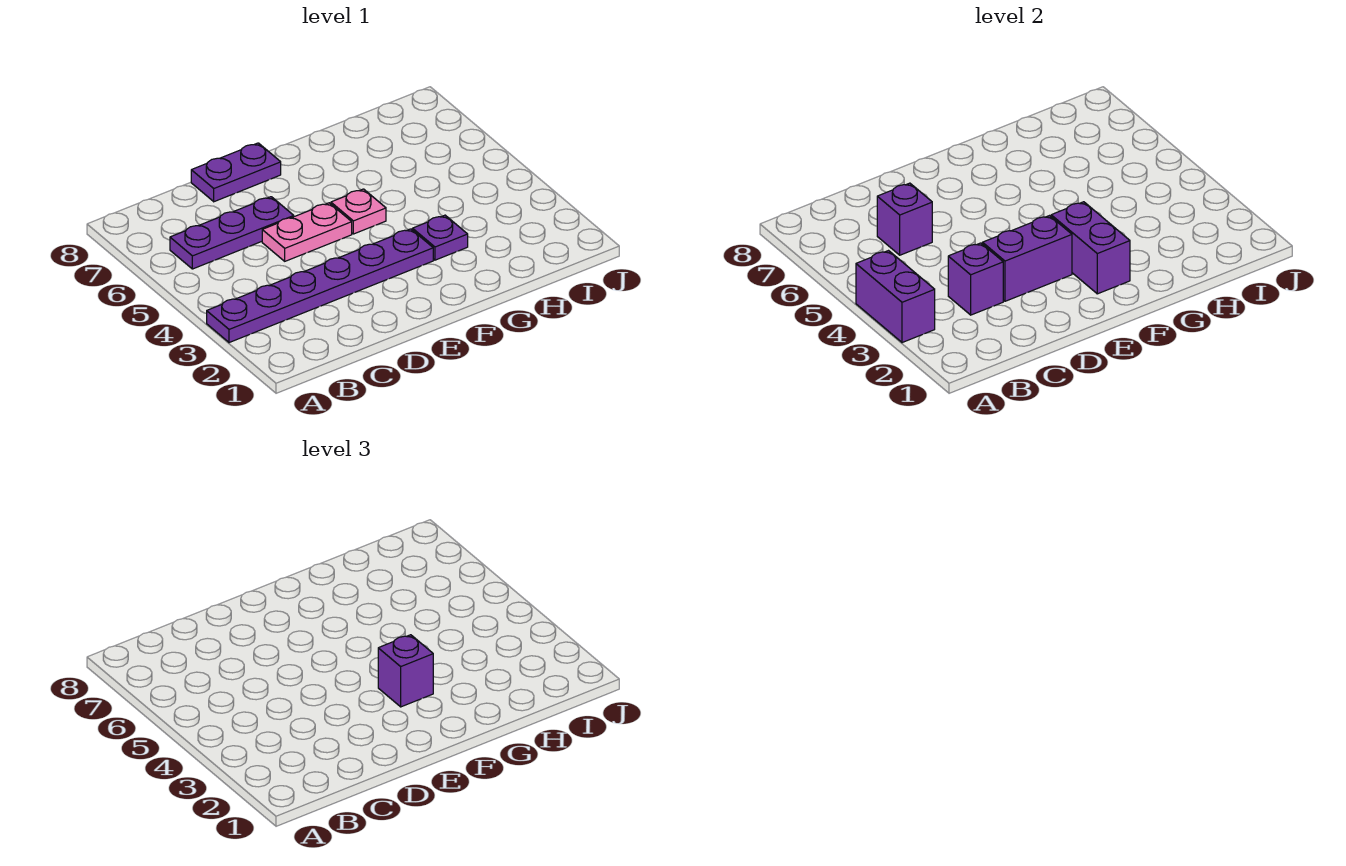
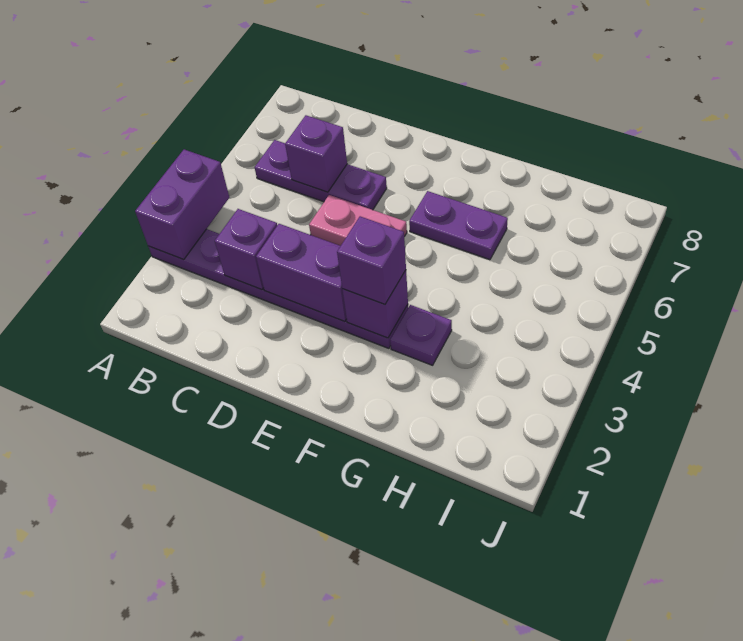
purple 1x2 plate [191,143,281,202] -> purple 1x2 plate moved to [409,191,508,260]
purple 1x2 brick [1051,202,1130,294] -> purple 1x1 brick [342,270,408,338]
pink 1x1 plate [331,189,386,234] -> none

